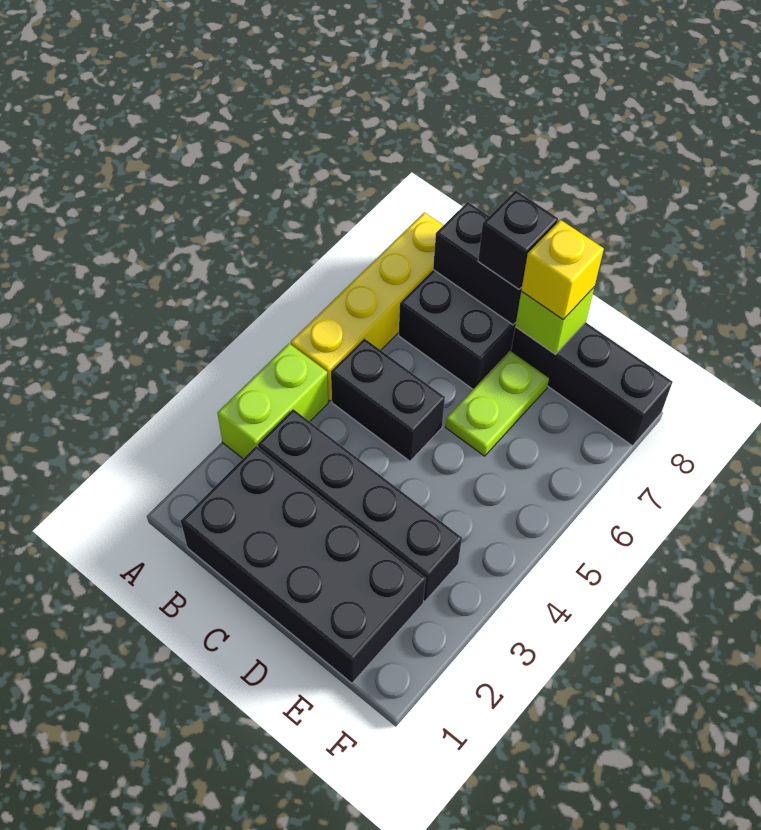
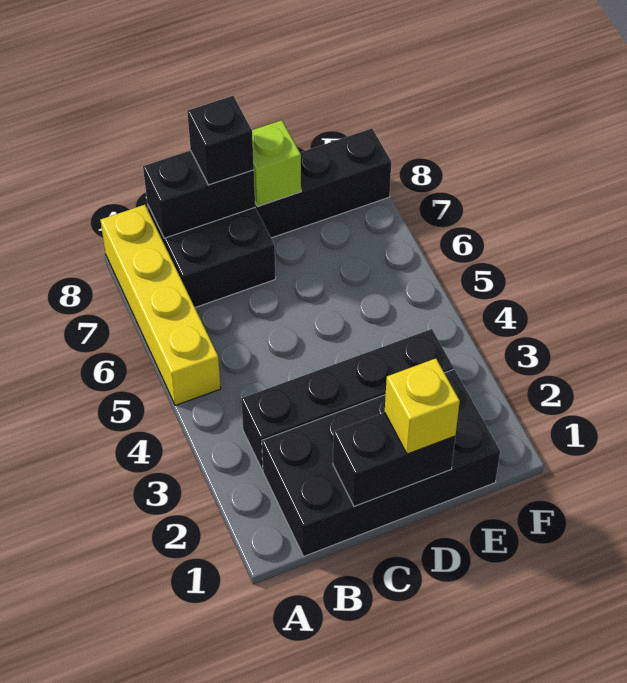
lime 1x2 brick [218,344,328,458] -> none
black 1x2 brick [331,338,445,461] -> black 1x2 brick moved to [333,412,455,507]
lime 1x2 plate [445,351,549,456] -> none
yellow 1x1 brick [521,220,604,320] -> yellow 1x1 brick moved to [385,358,460,454]

